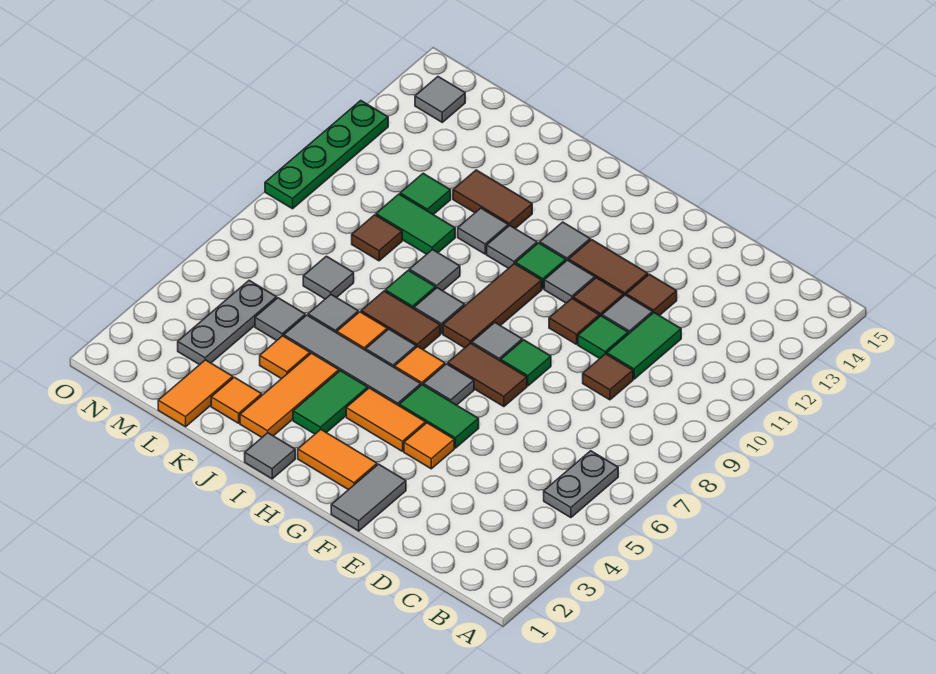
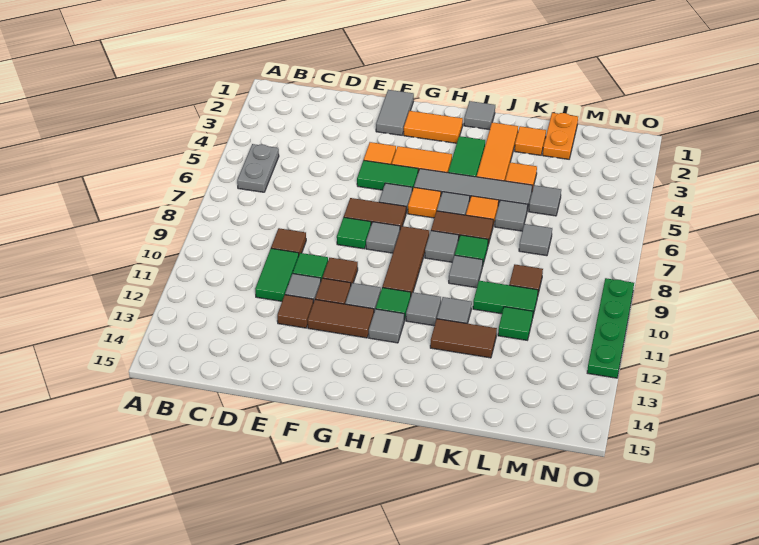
orange 1x2 tile [158,360,233,427] -> orange 1x2 plate [543,113,578,159]
grey 1x3 plate [178,280,277,365] -> none
grey 1x1 tile [415,77,465,122] -> none

